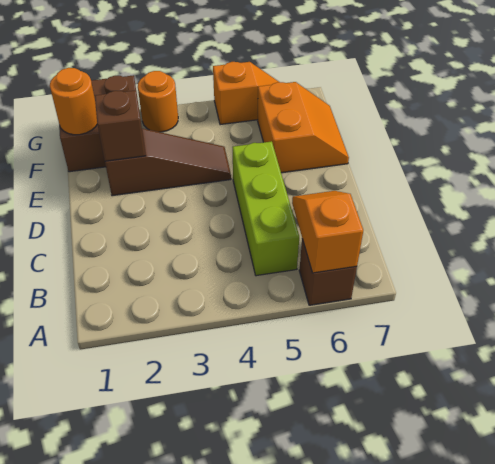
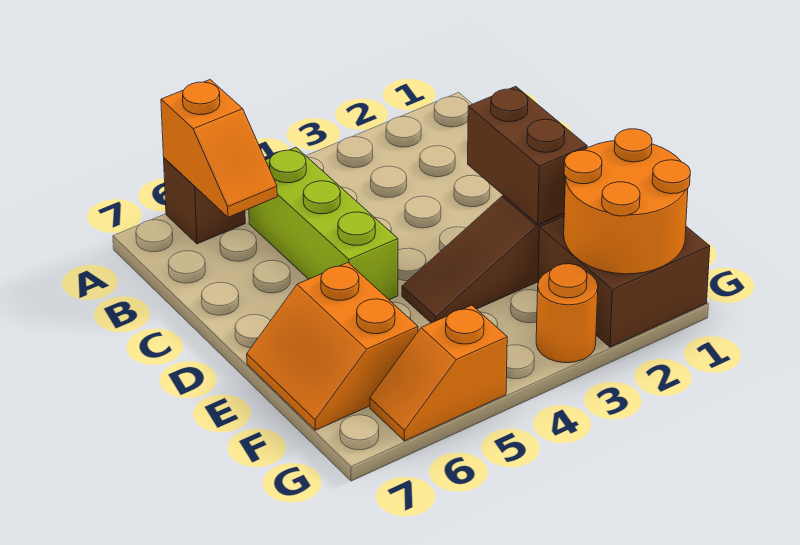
brown 1x1 brick [95,90,146,161] -> brown 1x2 brick [468,86,587,224]
orange 1x1 round brick [50,68,97,135] -> orange 2x2 round brick [564,129,690,274]

